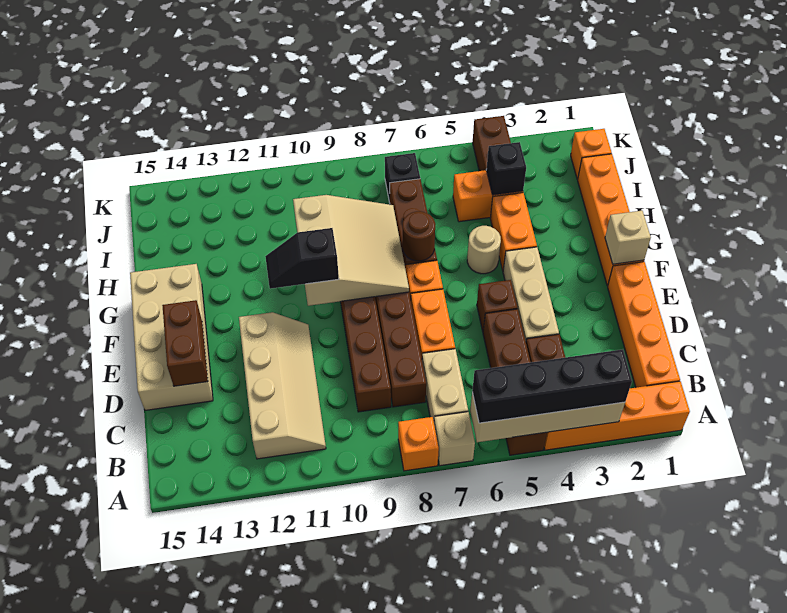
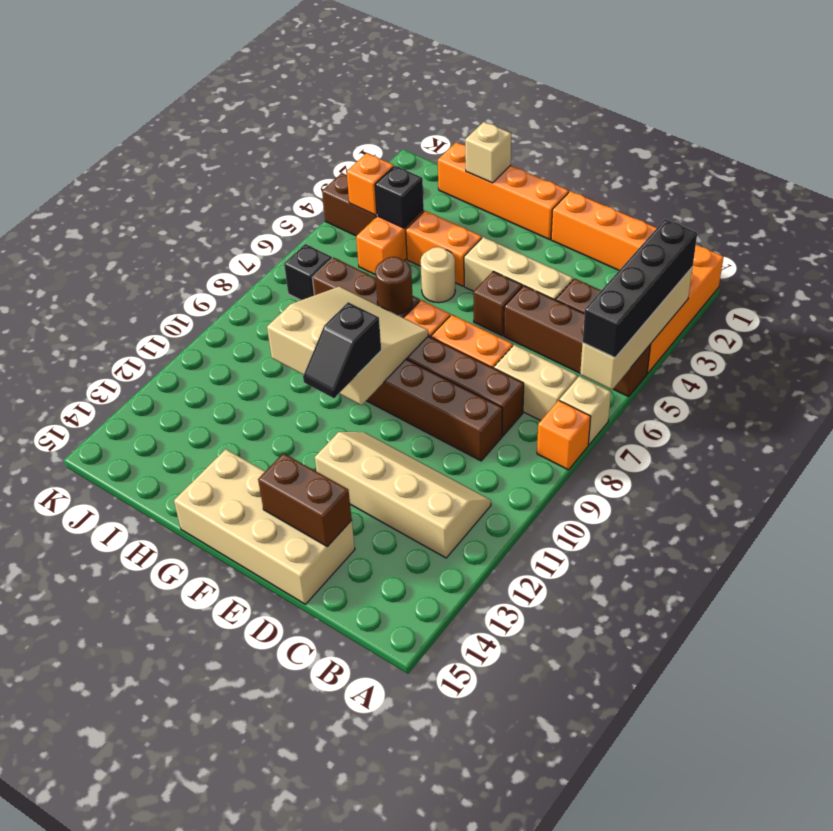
tan 1x1 brick [605,211,651,264] -> tan 1x1 brick moved to [465,122,511,183]
orange 1x1 brick [571,129,612,179] -> orange 1x1 brick moved to [347,153,394,215]

